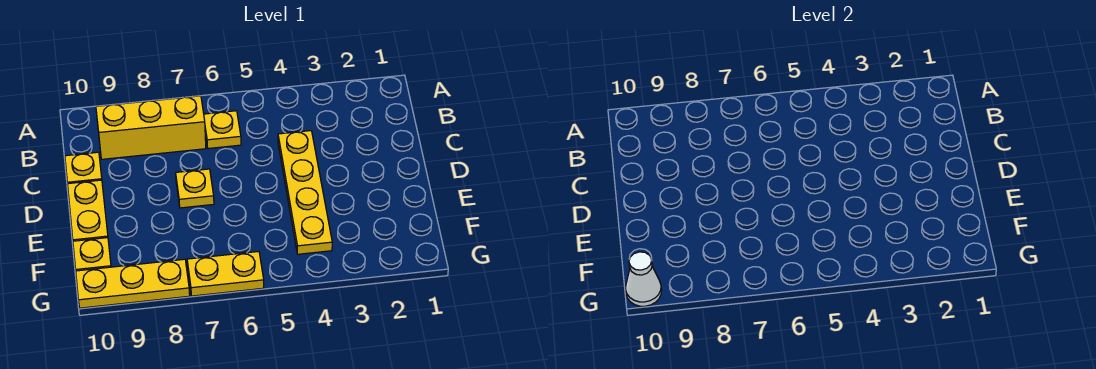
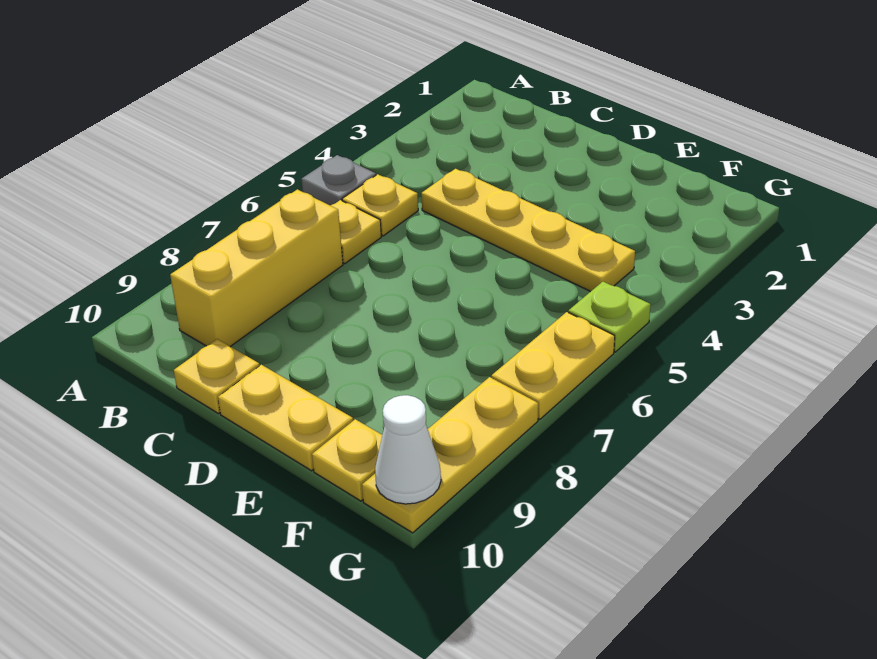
none -> grey 1x1 plate [301,155,376,206]
yellow 1x1 plate [176,169,214,208] -> yellow 1x1 plate moved to [342,174,418,236]
none -> lime 1x1 plate [568,282,651,352]

